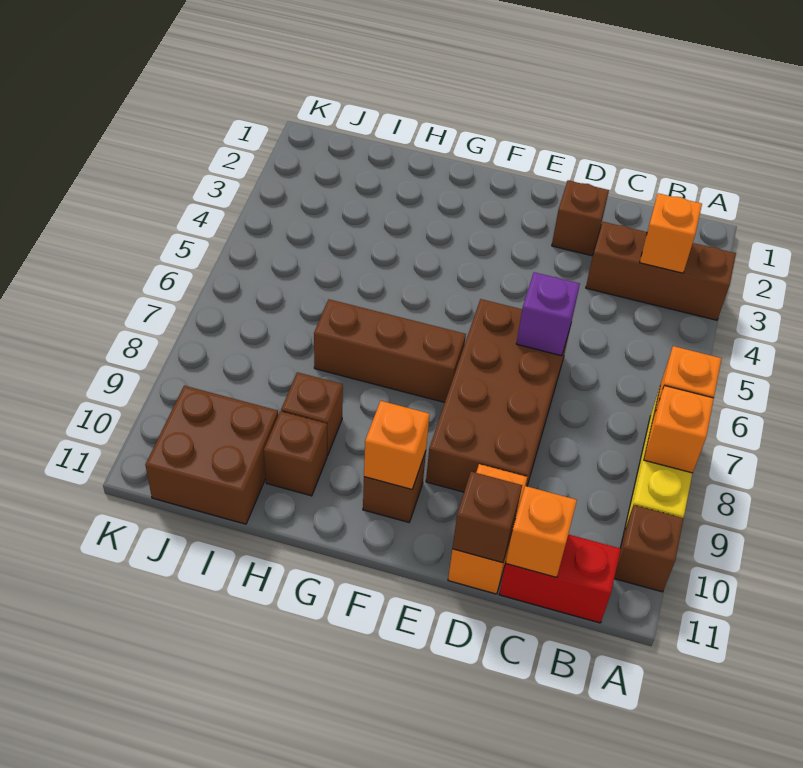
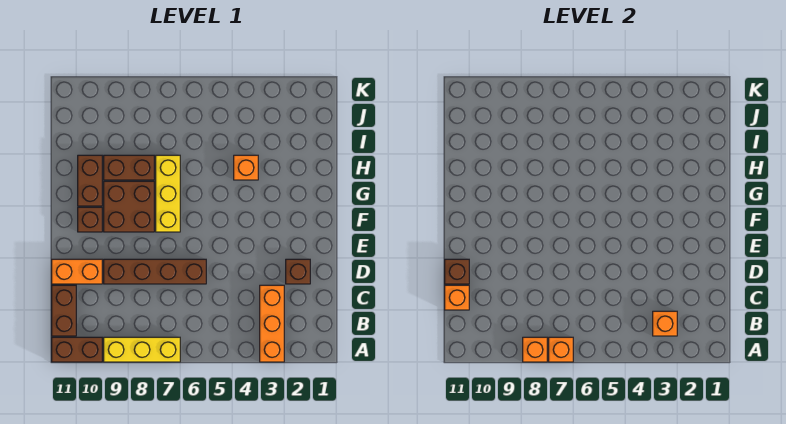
brown 1x3 brick [586,222,736,320] -> orange 1x3 brick [260,285,284,362]
brown 1x1 brick [614,505,684,592] -> brown 1x2 brick [52,337,102,362]
red 1x2 brick [499,534,621,623] -> brown 1x2 brick [52,285,76,336]
brown 2x4 brick [426,299,570,492] -> brown 1x4 brick [104,259,206,284]
purple 1x1 brick [516,272,580,356] -> none
brown 1x3 brick [314,299,466,402] -> yellow 1x3 brick [156,155,180,232]
orange 1x1 brick [364,401,430,489] -> orange 1x1 brick moved to [234,155,258,180]
brown 1x1 brick [281,372,343,455] -> brown 1x2 brick [104,155,154,180]
brown 1x1 brick [264,411,327,496] -> brown 1x2 brick [78,155,102,206]
brown 2x2 brick [145,386,278,524] -> brown 2x2 brick moved to [104,181,154,232]

